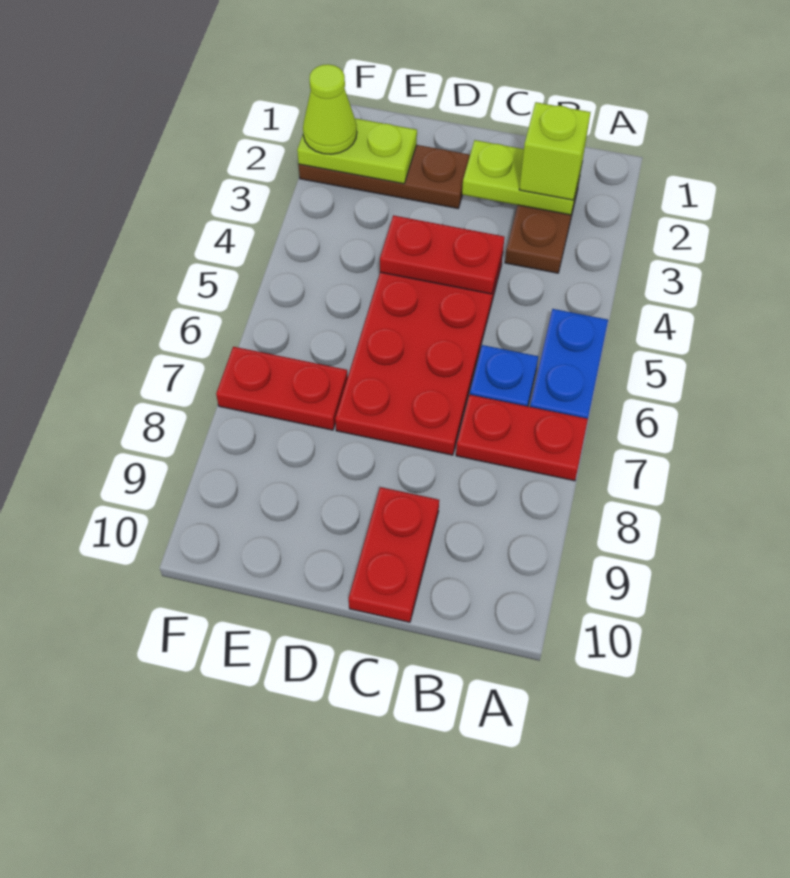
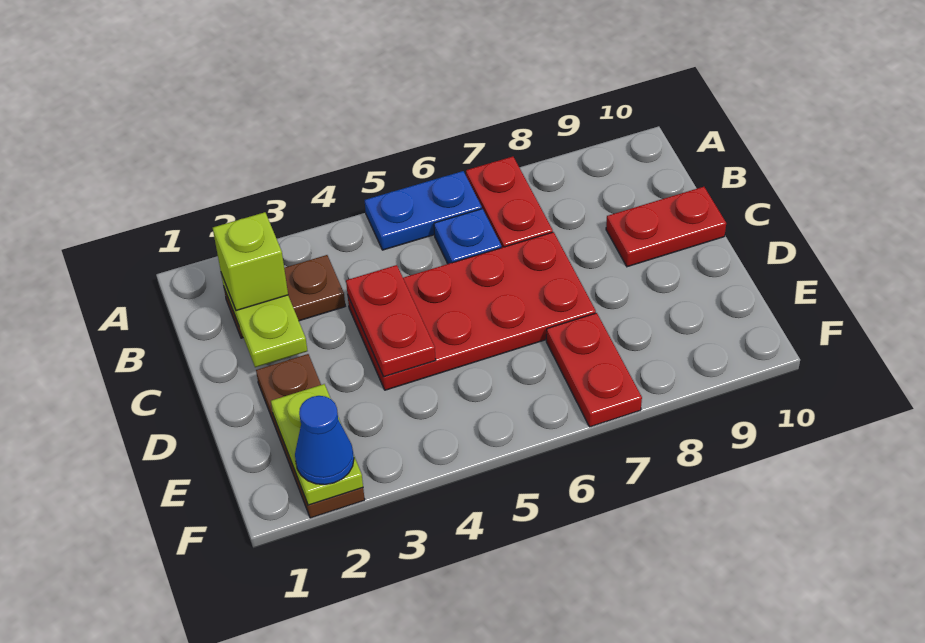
lime 1x1 cone [303,64,357,154] -> blue 1x1 cone [295,396,354,485]

